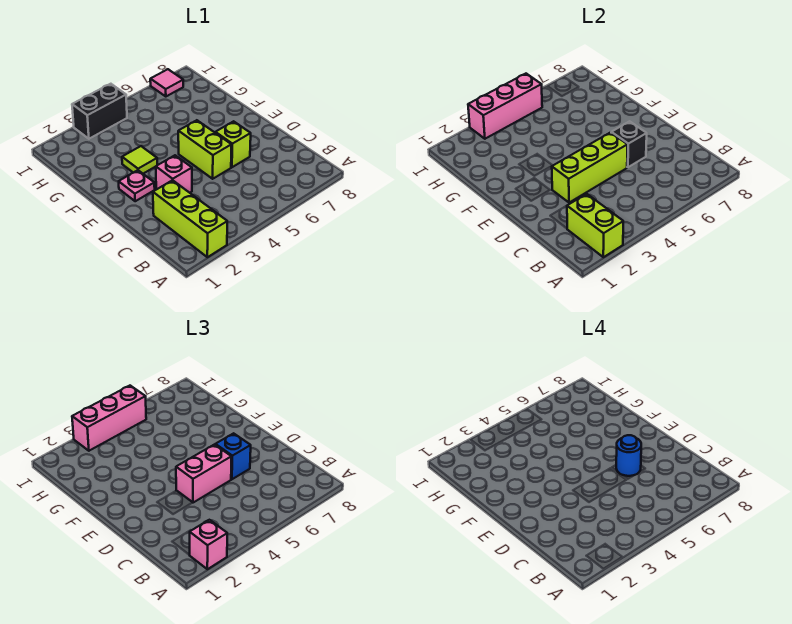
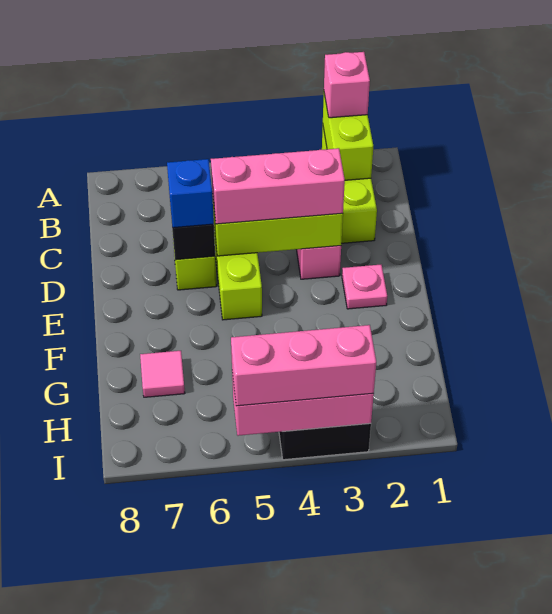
pink 1x2 brick [176,445,232,503] -> pink 1x3 brick [211,148,345,224]
blue 1x1 round brick [616,435,641,476] -> none
lime 1x1 tile [122,146,157,174] -> none
pink 1x1 tile [150,69,183,97] -> pink 1x1 tile moved to [140,351,185,397]

